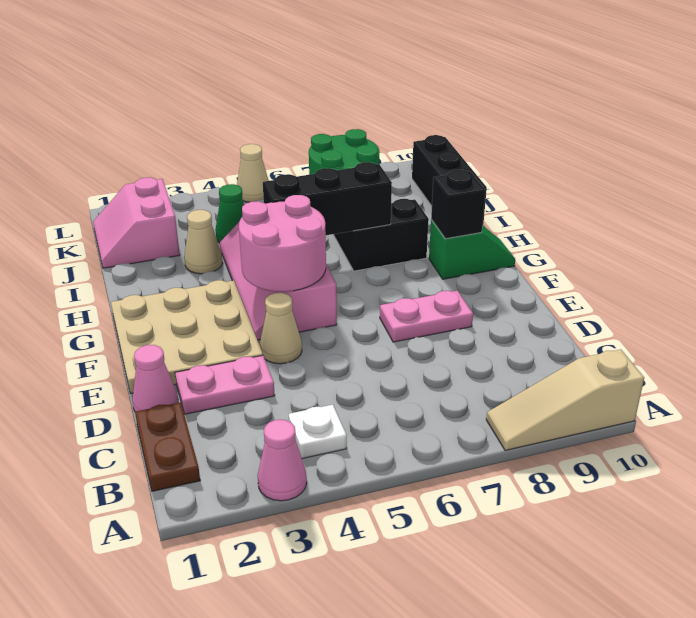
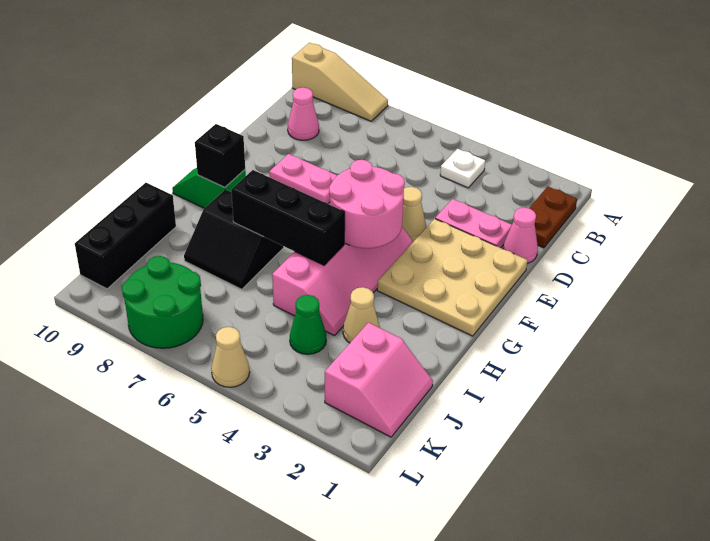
pink 1x1 cone [258,420,307,501] -> pink 1x1 cone moved to [288,87,319,140]

